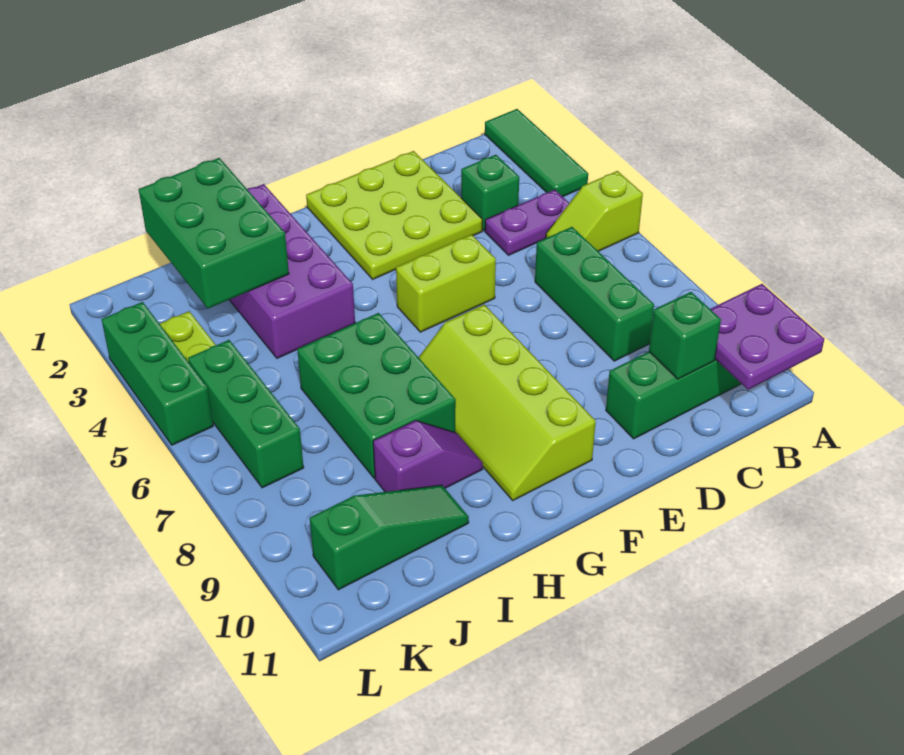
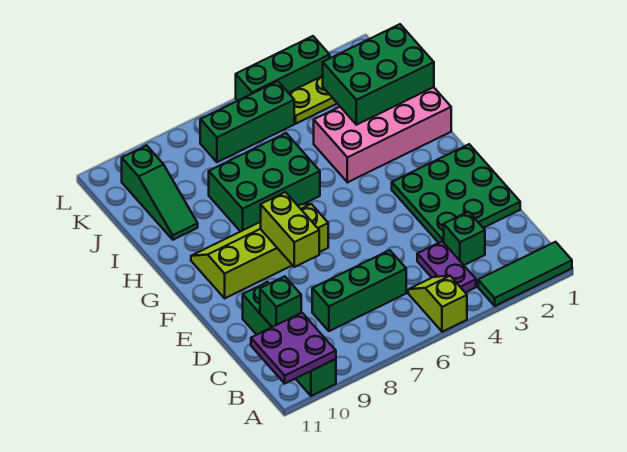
lime 3x3 plate [306,151,482,279] -> green 3x3 plate [392,144,520,243]
lime 1x2 brick [396,234,496,332] -> lime 1x2 brick moved to [261,192,319,267]
purple 2x4 brick [230,184,355,358] -> pink 2x4 brick [314,87,451,182]
purple 1x2 slope [373,420,483,492] -> none

